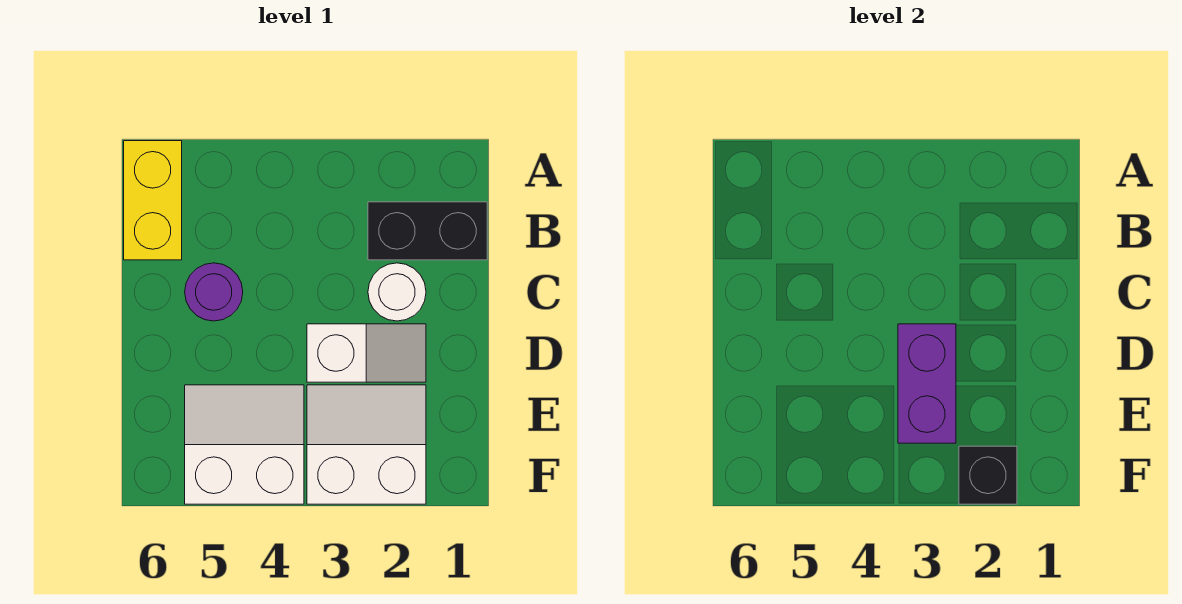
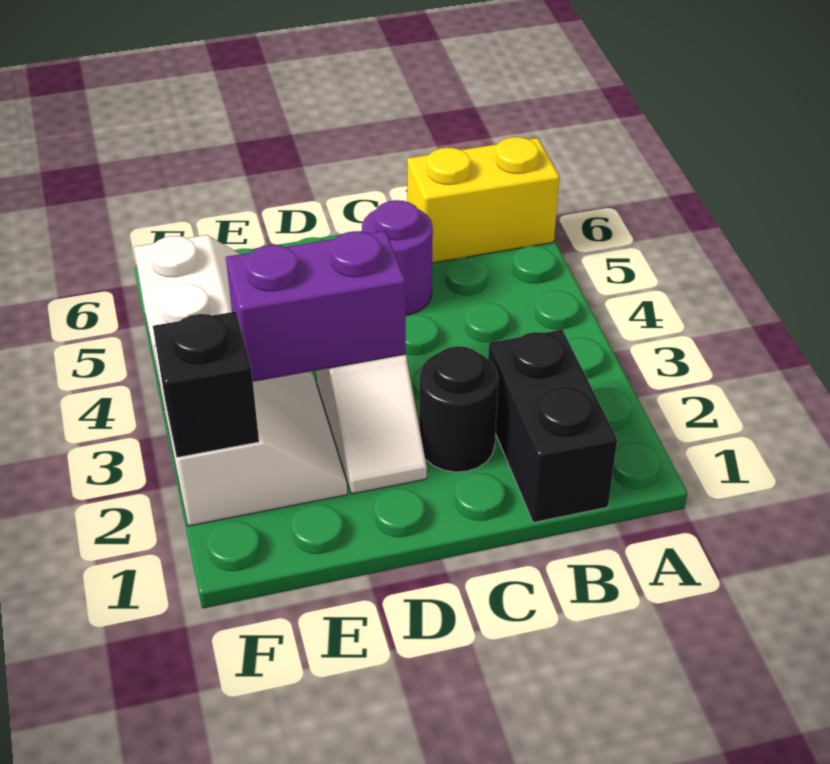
white 1x1 round brick [368,263,426,321] -> black 1x1 round brick [419,346,498,472]

